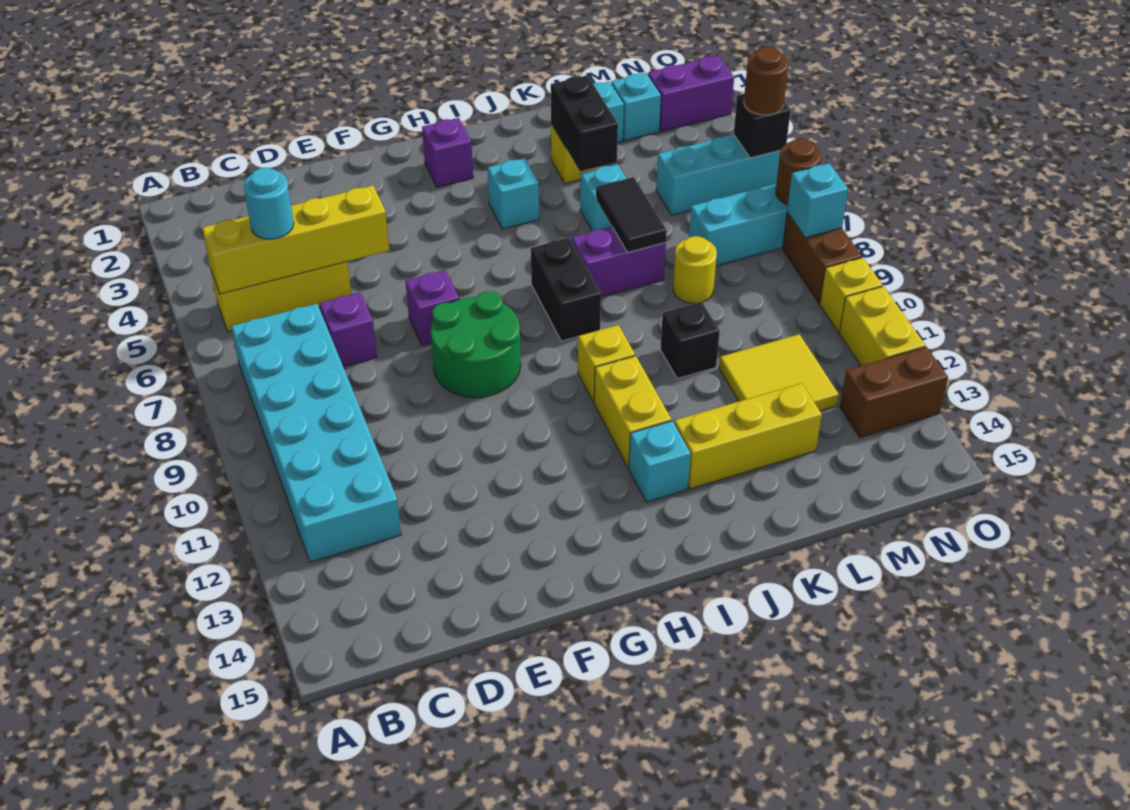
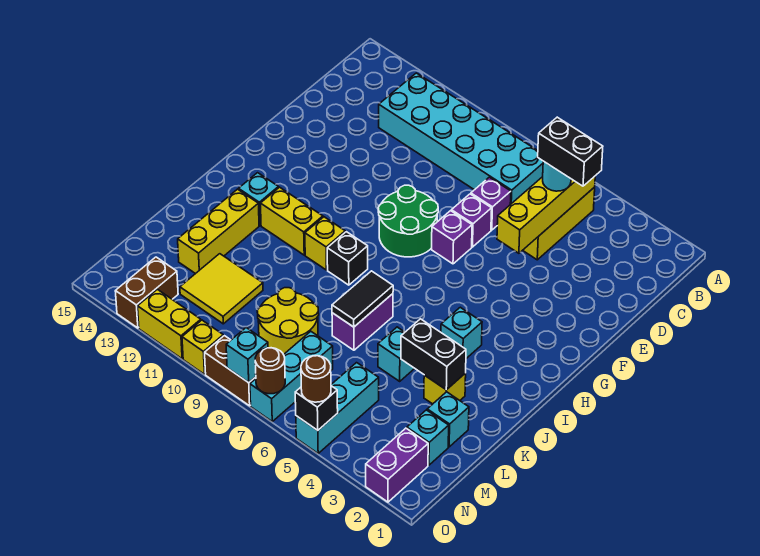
purple 1x1 brick [422,118,473,187] -> purple 1x1 brick moved to [451,194,492,247]
black 1x2 brick [531,238,601,341] -> black 1x2 brick moved to [538,117,603,186]
black 1x2 tile [596,177,667,252] -> black 1x2 tile turned to [332,271,393,327]
black 1x1 brick [660,302,720,379] -> black 1x1 brick moved to [327,232,368,285]
yellow 1x1 round brick [673,236,717,304] -> yellow 2x2 round brick [257,288,319,354]

